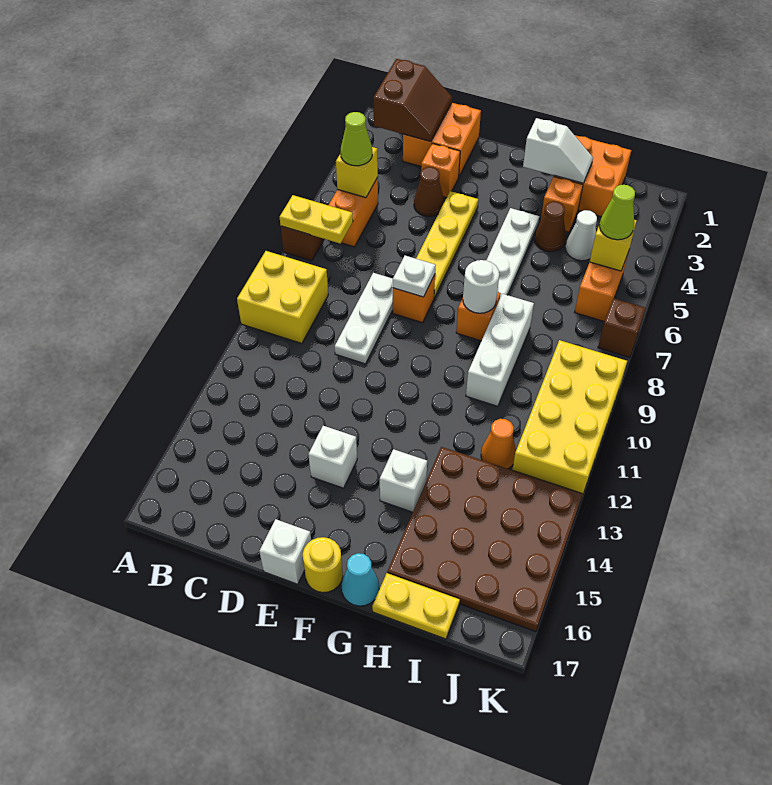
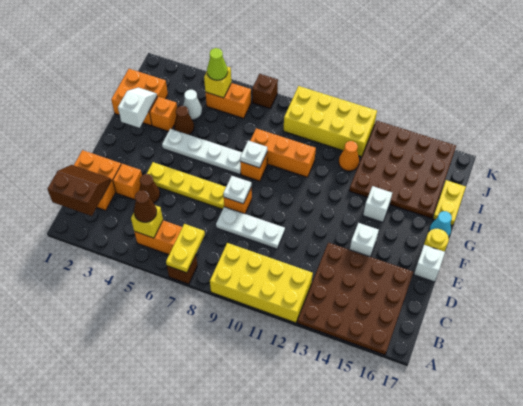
yellow 2x2 brick [237,251,328,344] -> yellow 2x4 brick [210,243,313,323]
none -> brown 4x4 plate [297,243,413,355]
lime 1x1 cone [341,112,372,166] -> brown 1x1 cone [134,190,157,222]
white 1x1 round brick [463,260,499,313] -> white 1x1 plate [240,141,267,168]
white 1x3 brick [466,294,534,406] -> orange 1x3 brick [250,128,316,177]

